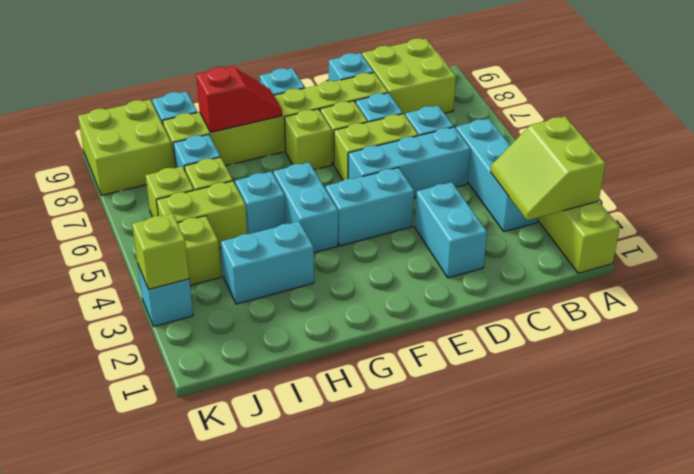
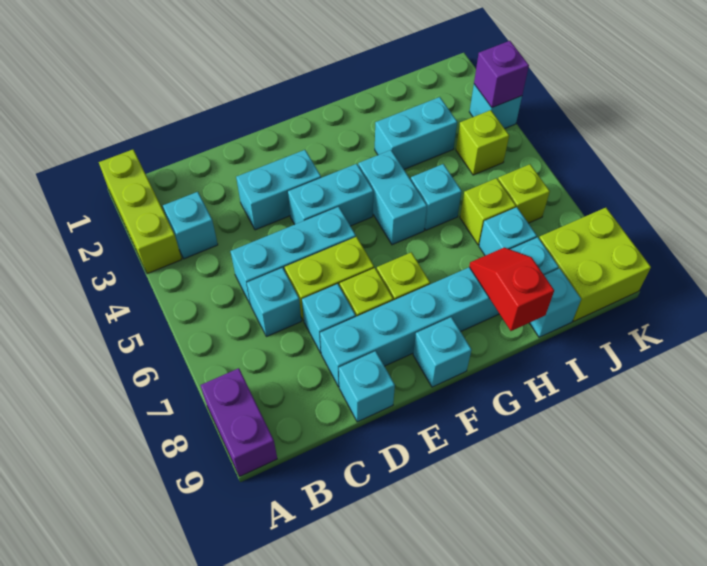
lime 2x2 slope [491,116,605,220] -> none
none -> purple 1x2 brick [200,368,277,477]
cyan 1x3 brick [456,119,538,232] -> cyan 1x1 brick [163,192,218,259]
lime 2x2 brick [362,38,456,115] -> none
cyan 1x2 brick [415,182,487,278] -> cyan 1x2 brick turned to [236,150,321,230]
lime 1x6 brick [163,73,388,168] -> cyan 1x6 brick [320,237,559,387]
red 1x2 slope [196,66,282,132] -> red 1x2 slope turned to [469,247,554,331]
lime 1x2 brick [156,181,247,248] -> none
lime 1x1 brick [132,214,189,289] -> purple 1x1 brick [474,41,529,108]

